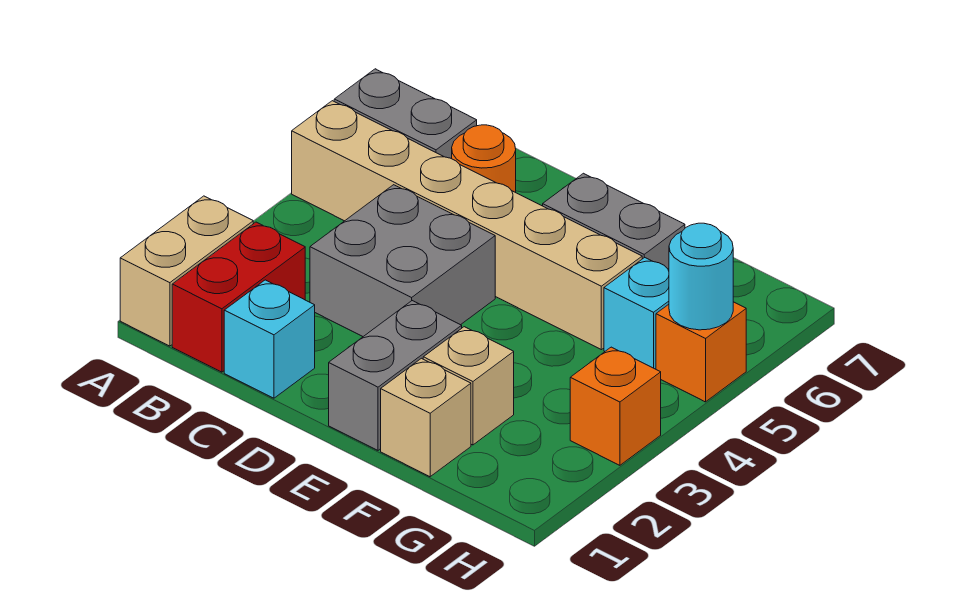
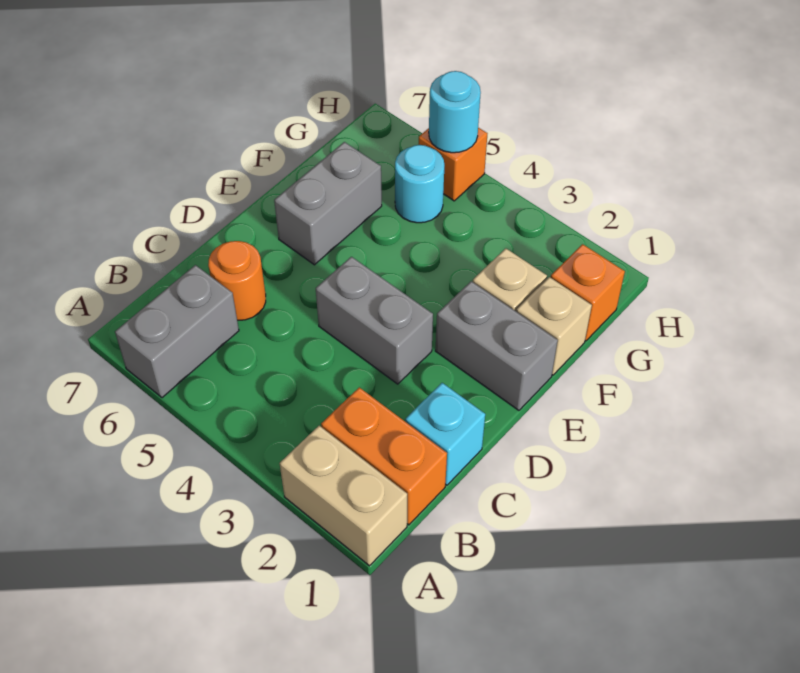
tan 1x6 brick [292,101,642,350] -> none
red 1x2 brick [172,222,305,372] -> orange 1x2 brick [321,387,447,525]
grey 2x2 brick [310,185,495,336] -> grey 1x2 brick [316,257,433,384]
cyan 1x1 brick [604,257,669,369] -> cyan 1x1 round brick [395,145,444,223]
orange 1x1 brick [570,347,661,465] -> orange 1x1 brick moved to [551,244,625,341]

